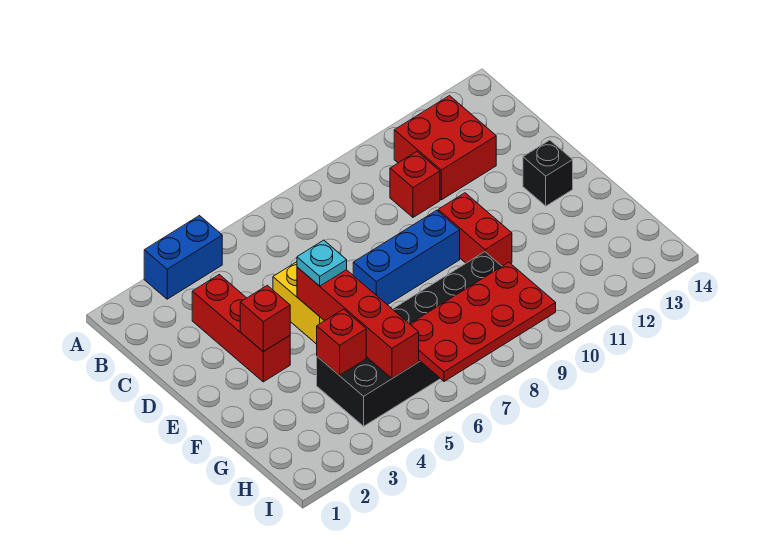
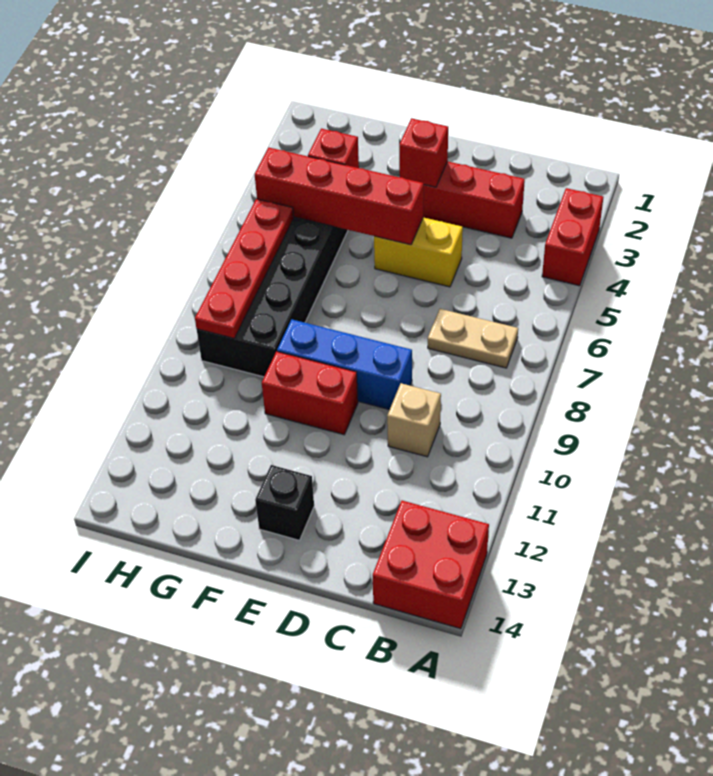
blue 1x2 brick [144,216,222,299] -> red 1x2 brick [542,188,603,286]
none -> tan 1x2 plate [428,309,518,368]
red 2x2 brick [394,96,496,200] -> red 2x2 brick moved to [373,501,489,629]
red 1x1 brick [390,152,440,217] -> tan 1x1 brick [387,383,441,457]
cyan 1x1 plate [297,240,347,286] -> none
blue 1x3 brick [353,210,460,305] -> blue 1x3 brick turned to [277,319,412,410]
red 2x4 plate [410,262,556,381] -> red 1x4 plate [195,199,294,338]

